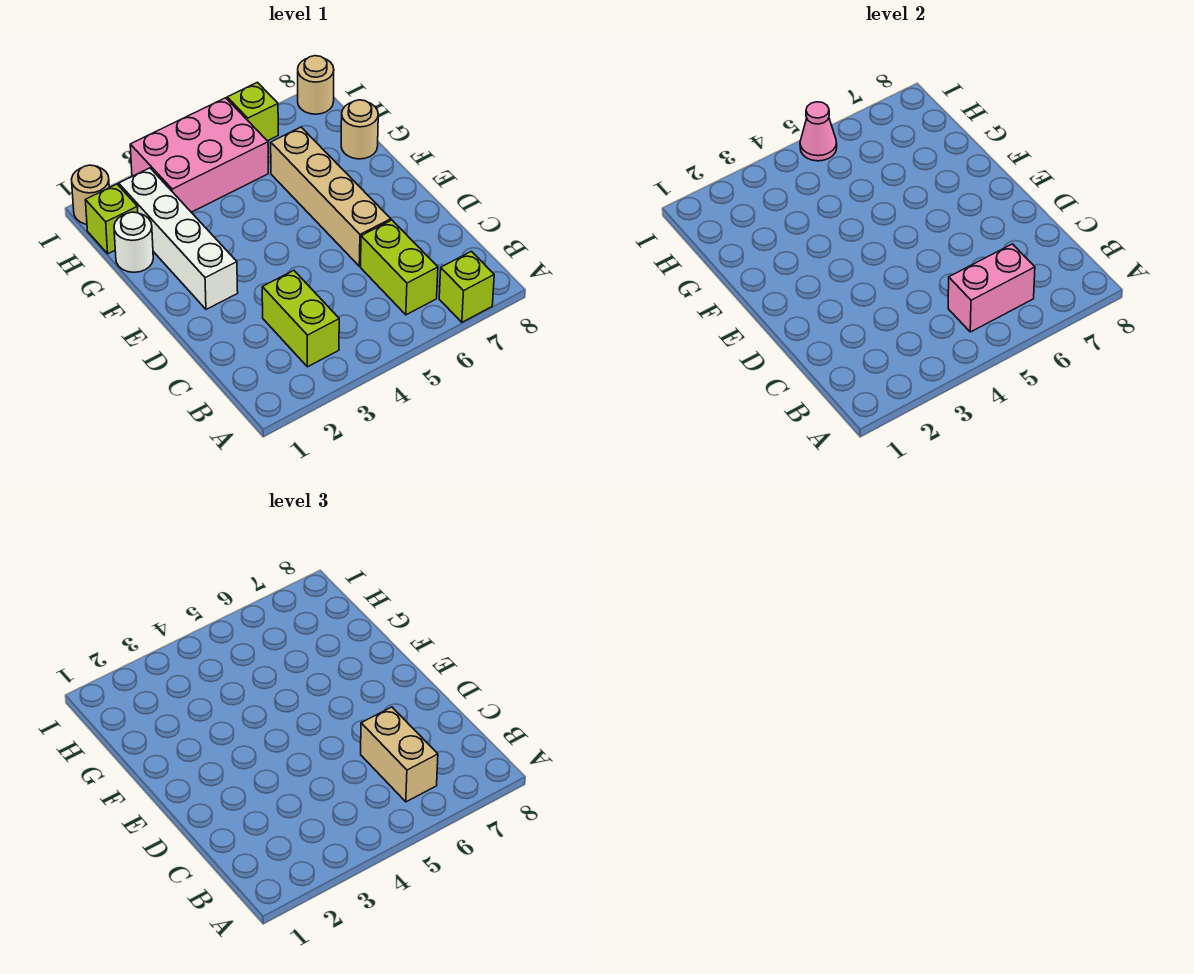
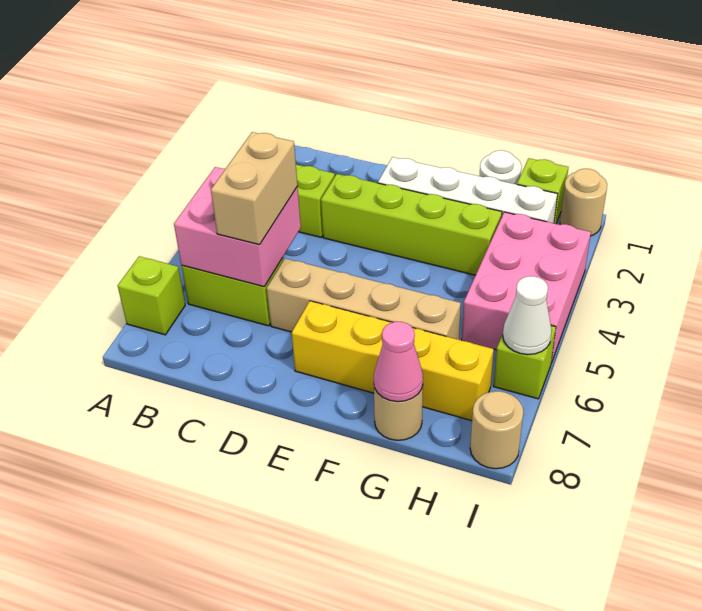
pink 1x2 brick [948,244,1035,332] -> pink 2x2 brick [174,167,301,287]
tan 1x2 brick [361,707,438,802] -> tan 1x2 brick turned to [211,132,297,245]
none -> lime 1x4 brick [321,174,502,275]
none -> yellow 1x4 brick [292,301,494,421]
pink 1x1 cone [800,102,837,161] -> pink 1x1 cone moved to [374,322,423,402]
none -> white 1x1 cone [503,276,552,355]

